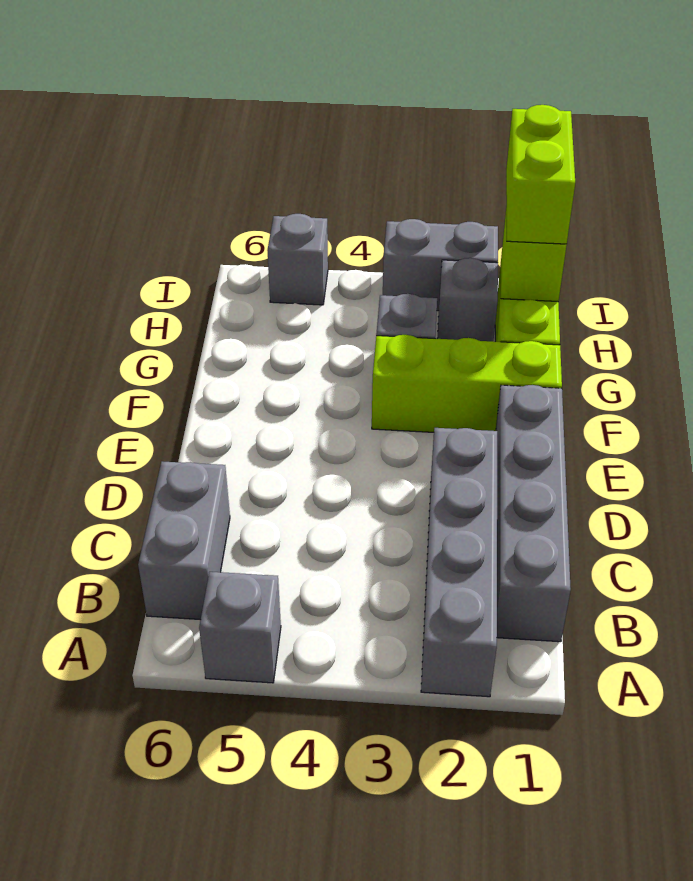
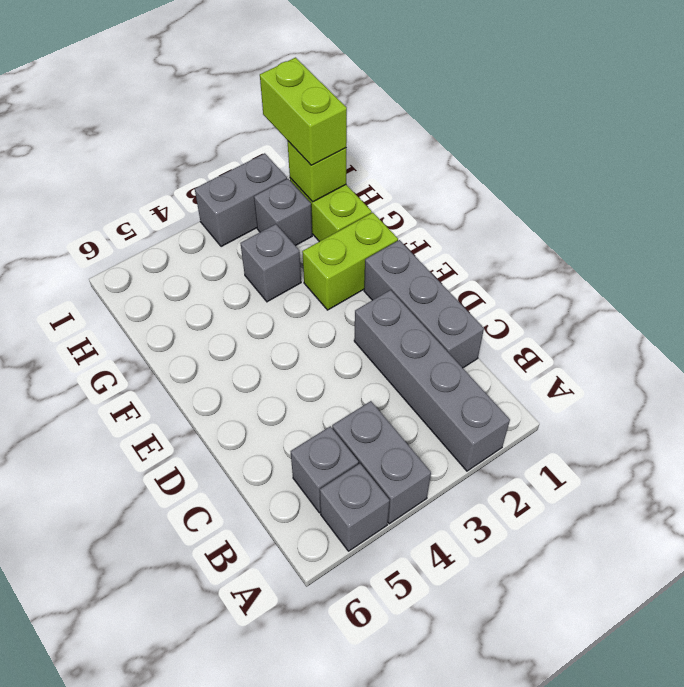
grey 1x4 brick [496,385,571,642] -> grey 1x3 brick [364,240,484,368]
grey 1x2 brick [138,461,230,620] -> grey 1x2 brick moved to [332,401,431,524]
lime 1x3 brick [372,335,562,432] -> lime 1x2 brick [302,213,398,310]
grey 1x1 brick [267,214,328,305] -> grey 1x1 brick moved to [291,426,359,513]

